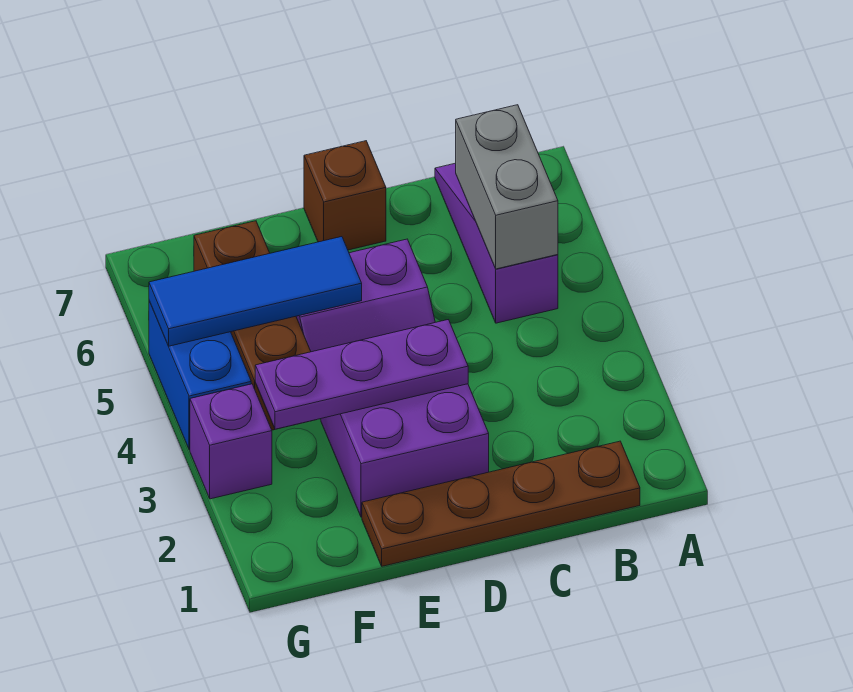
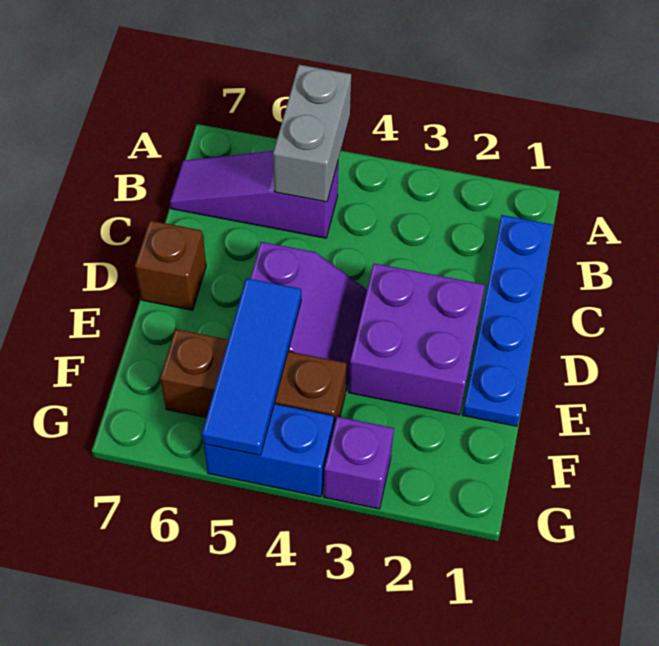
brown 1x4 plate [362,441,640,566] -> blue 1x4 plate [463,215,553,426]
grey 1x2 brick [456,105,558,269] -> grey 1x2 brick turned to [273,65,351,202]
purple 1x3 plate [255,320,468,429] -> none

